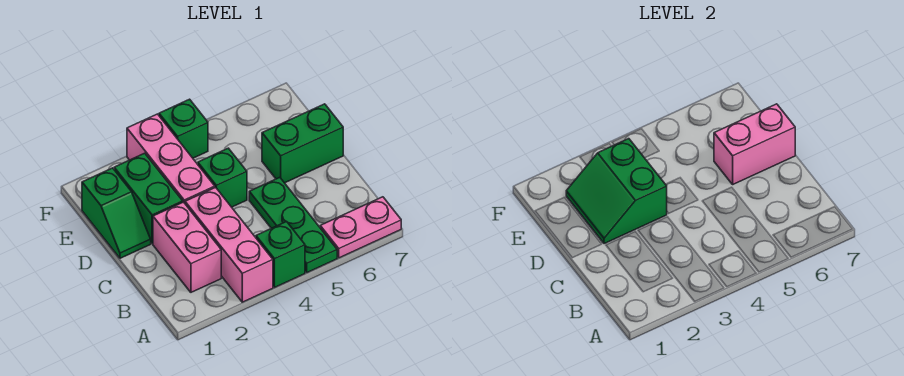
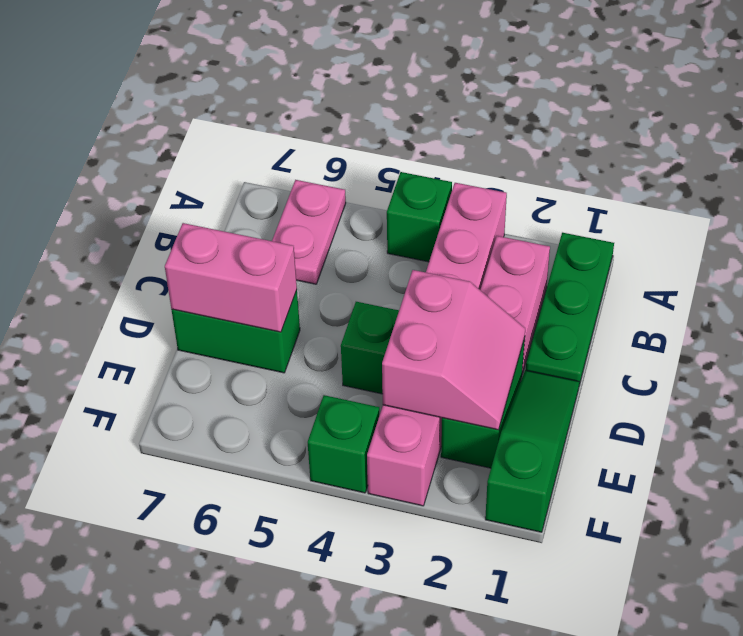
green 1x3 plate [249,177,337,273] -> green 1x3 plate moved to [526,233,614,385]
pink 1x2 plate [320,197,401,258] -> pink 1x2 plate turned to [272,180,346,284]
green 1x2 slope [82,168,151,258] -> green 1x3 slope [485,370,579,532]
green 2x2 slope [566,139,667,244] -> pink 2x2 slope [382,270,525,430]

